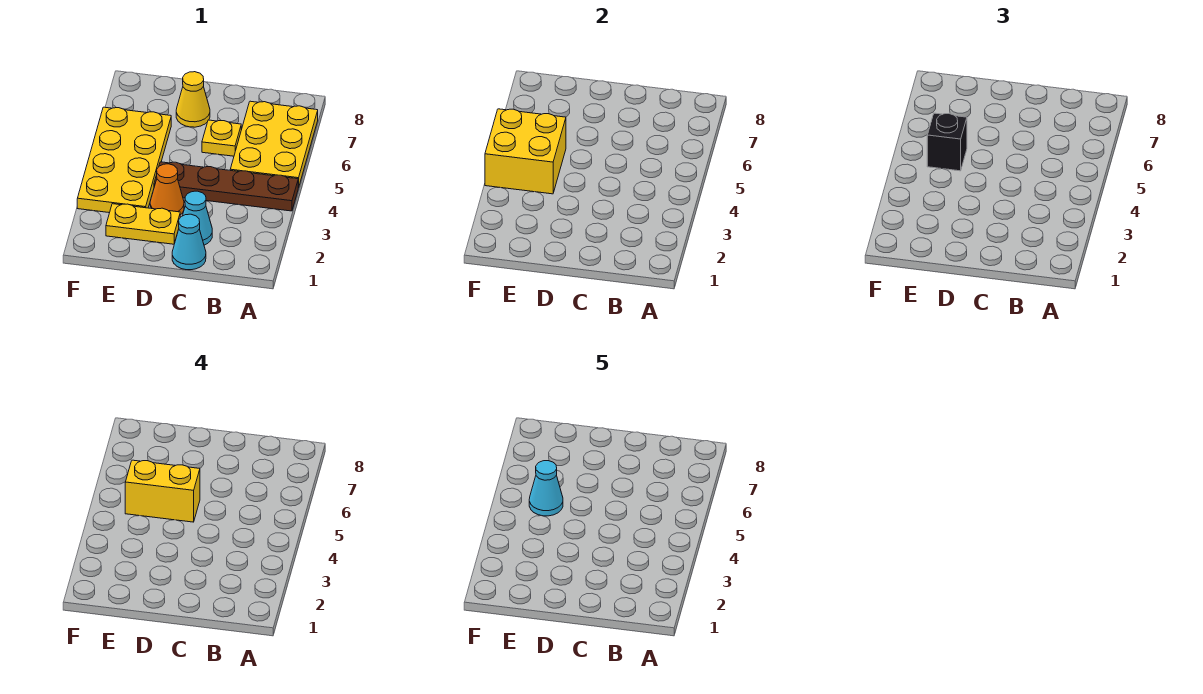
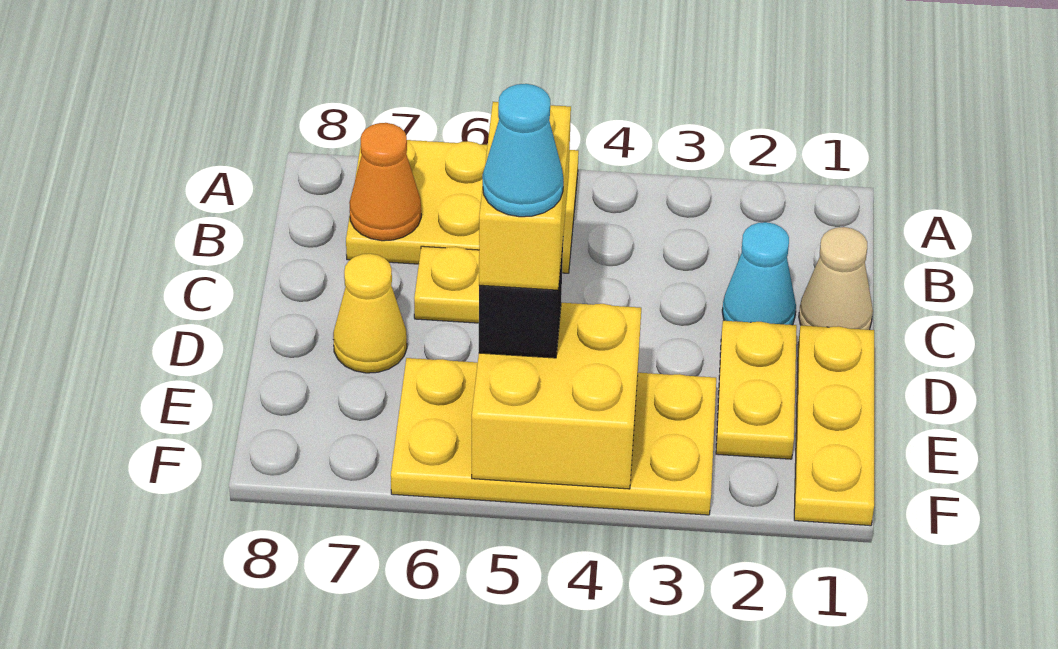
brown 1x4 plate [154,162,298,211] -> none
cyan 1x1 cone [172,214,206,270] -> tan 1x1 cone [799,227,873,330]
none -> yellow 1x3 plate [794,325,874,526]
orange 1x1 cone [150,164,184,215] -> orange 1x1 cone moved to [349,123,421,241]

